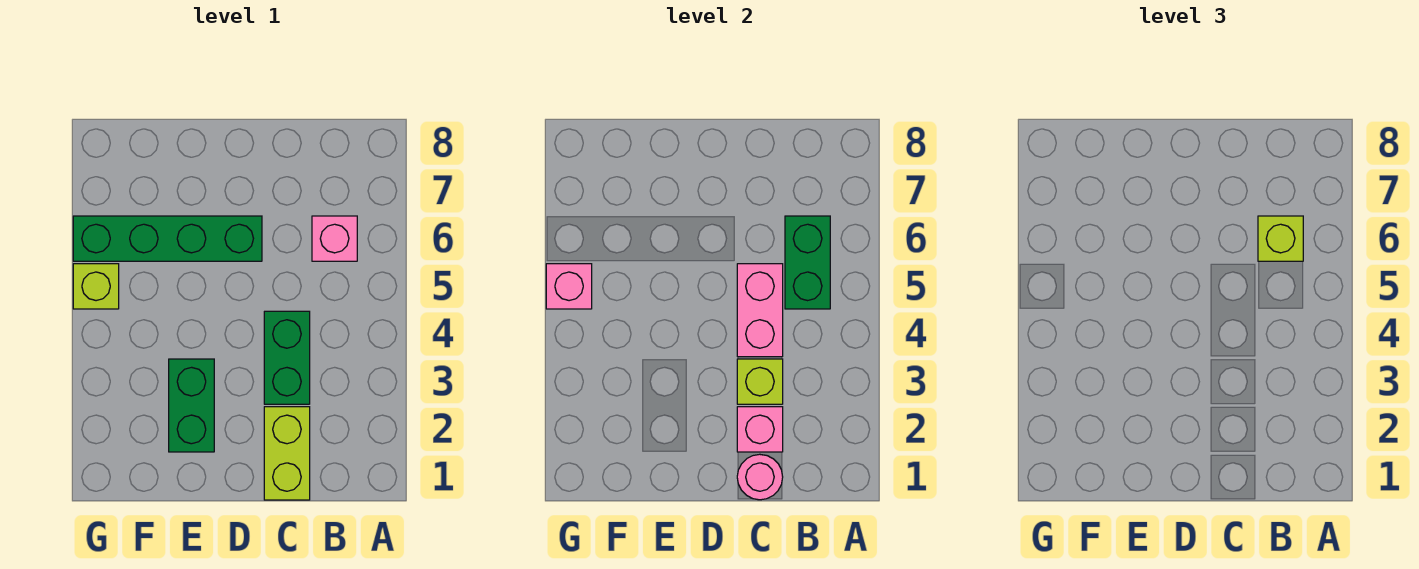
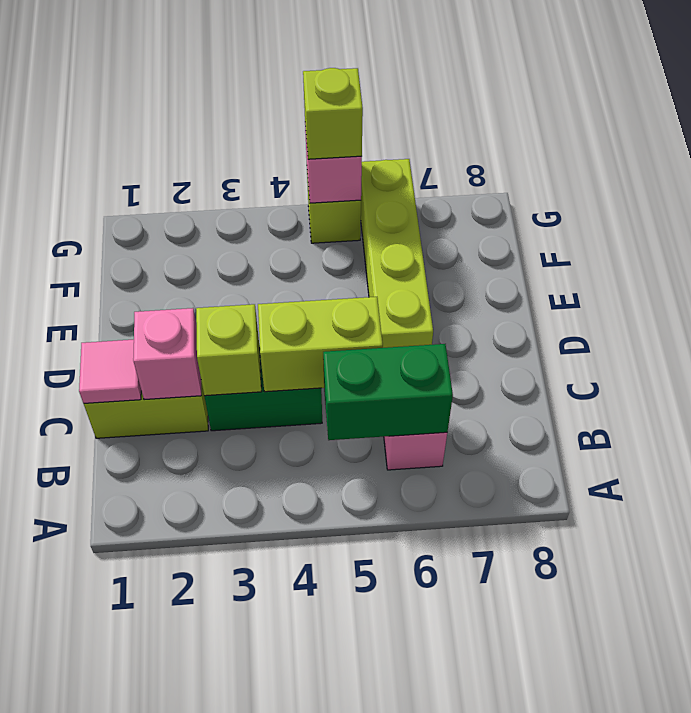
lime 1x1 brick [1258,216,1303,261] -> lime 1x1 brick moved to [303,68,363,159]
pink 1x1 round brick [737,454,783,500] -> pink 1x1 tile [79,340,141,403]
pink 1x2 brick [737,264,783,357] -> lime 1x2 brick [258,297,383,392]
green 1x4 brick [73,216,262,261] -> lime 1x4 brick [361,159,433,348]
green 1x2 brick [169,359,214,452] -> none

